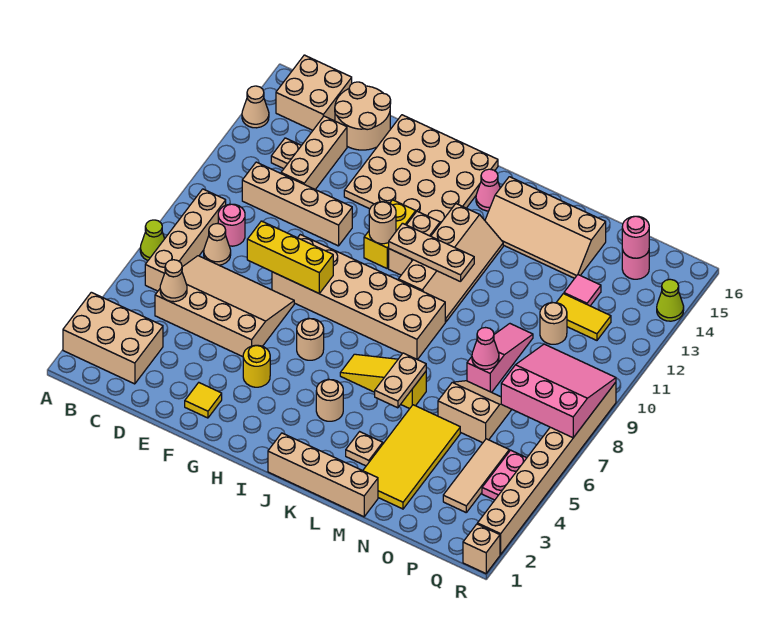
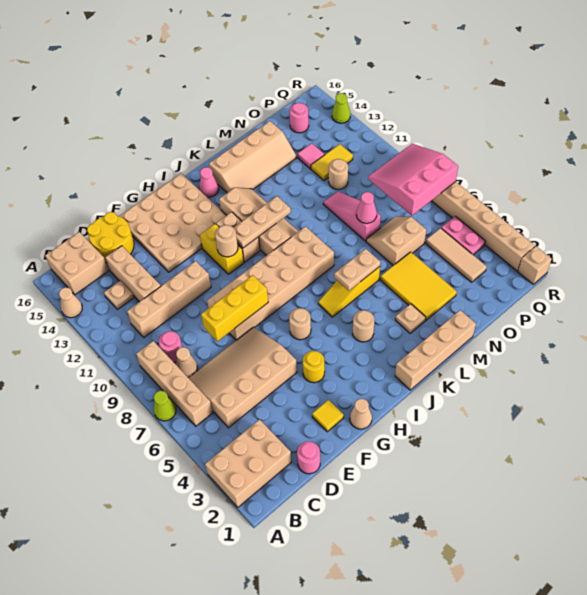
tan 1x1 cone [160,260,187,302] -> tan 1x1 cone moved to [350,399,372,429]
tan 2x2 round brick [335,82,391,150] -> yellow 2x2 round brick [87,212,134,263]
tan 1x2 plate [375,353,426,408] -> tan 1x2 plate turned to [334,249,380,291]
yellow 2x4 tile [363,405,460,509] -> yellow 2x3 tile [380,252,457,320]
pink 1x1 round brick [622,216,649,258] -> pink 1x1 round brick moved to [297,442,320,474]

